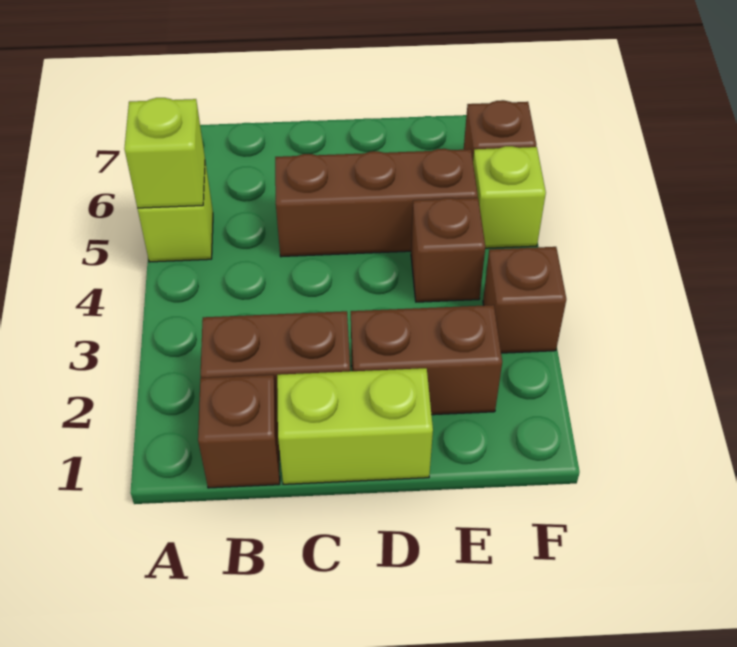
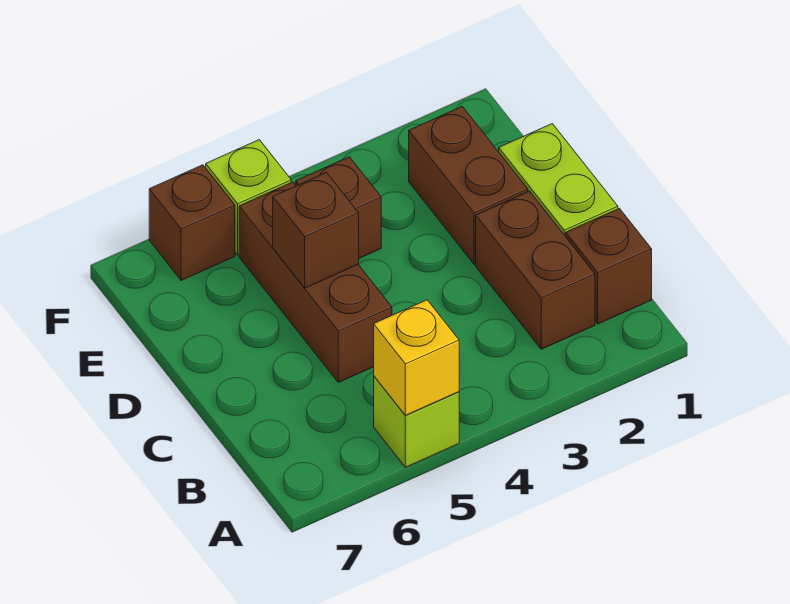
lime 1x1 brick [124,98,205,208] -> yellow 1x1 brick [374,300,459,415]
brown 1x1 brick [483,247,566,353] -> brown 1x1 brick moved to [273,173,359,288]

